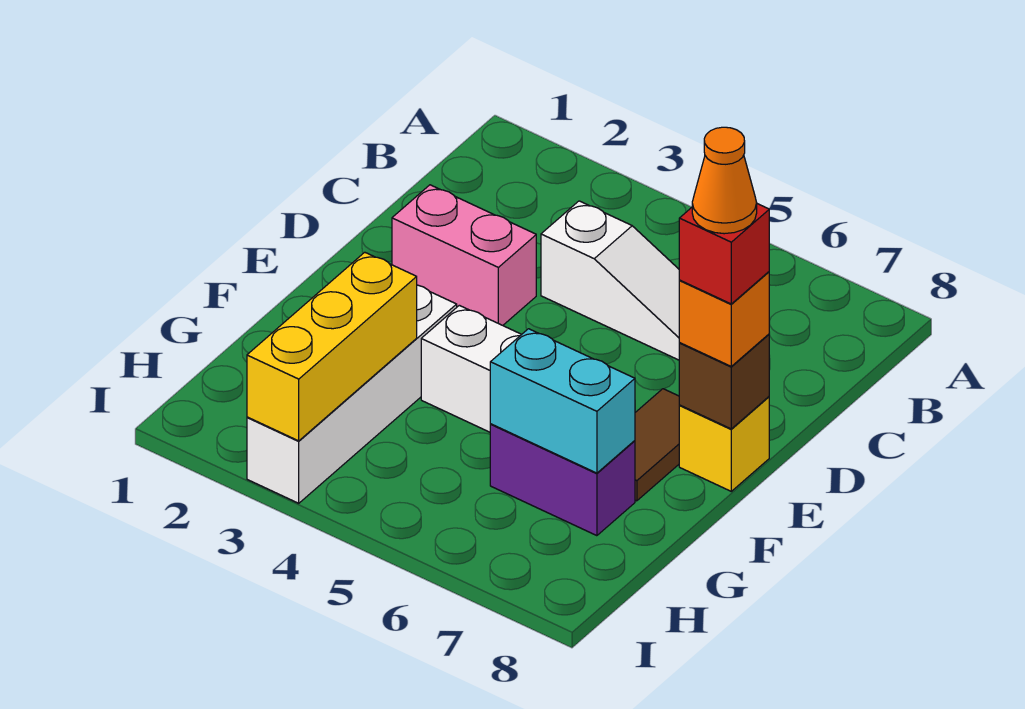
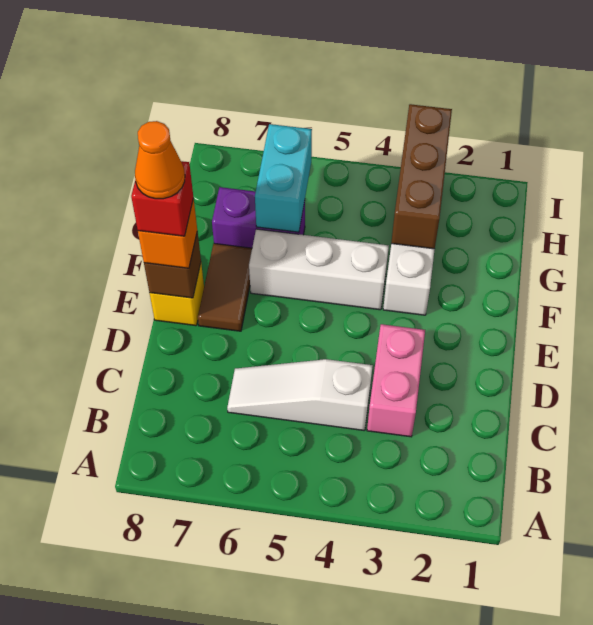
pink 1x2 brick [392,185,536,325] -> pink 1x2 brick turned to [367,324,425,437]
yellow 1x3 brick [247,252,417,441] -> brown 1x3 brick [391,104,452,249]
cyan 1x2 brick [490,329,635,473] -> cyan 1x2 brick turned to [255,124,312,232]

